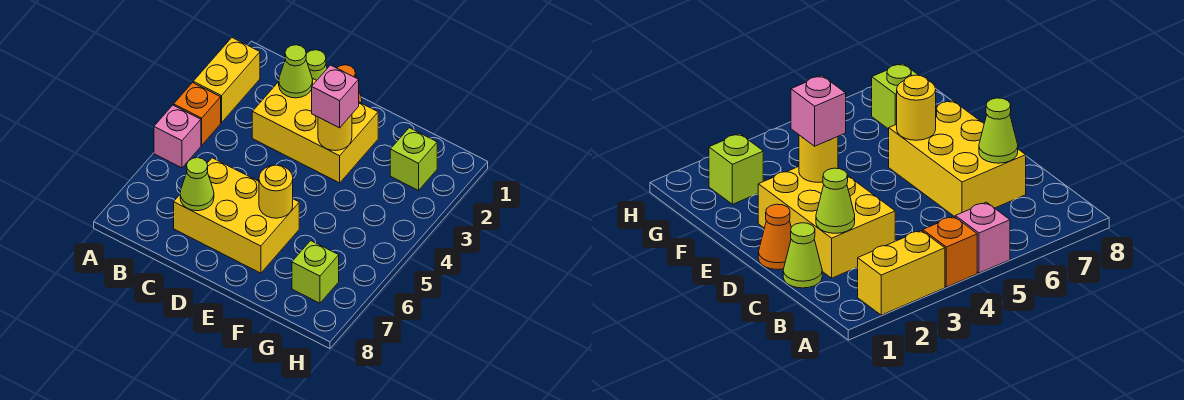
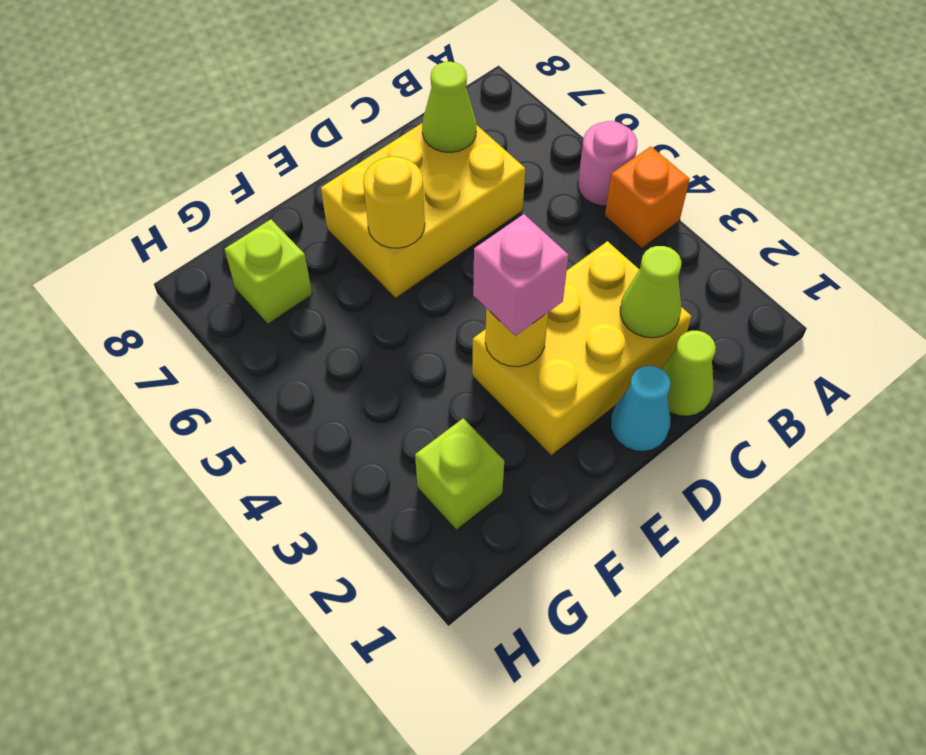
yellow 1x2 brick [193,38,260,123] -> none
pink 1x1 brick [154,105,201,168] -> pink 1x1 round brick [578,121,637,206]
orange 1x1 cone [758,204,791,270] -> cyan 1x1 cone [611,366,670,451]

